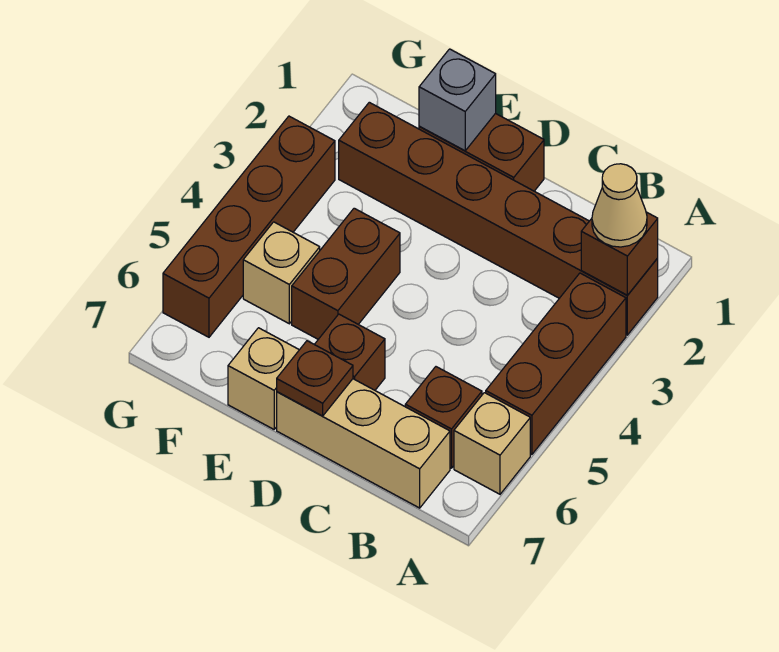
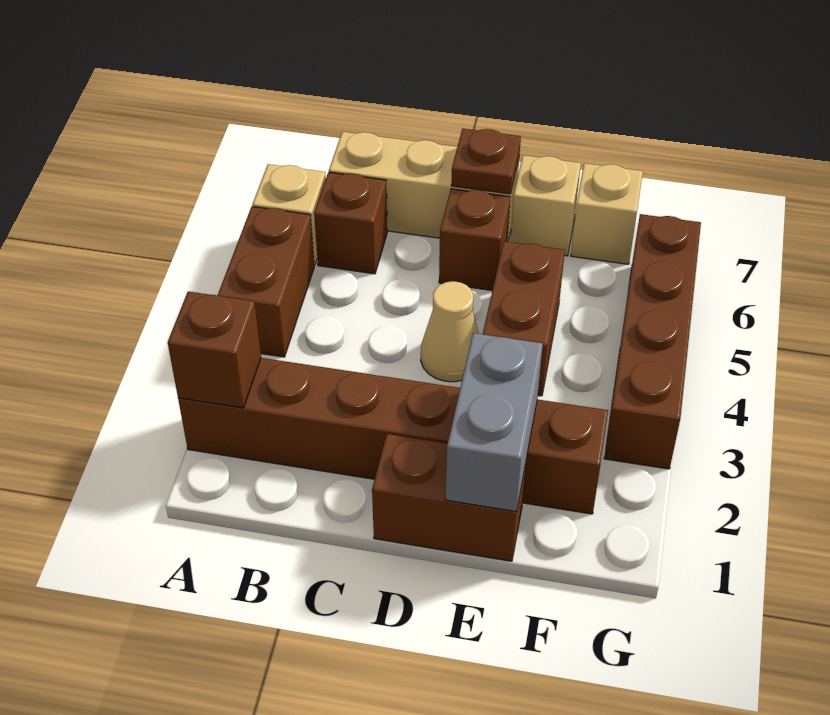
tan 1x1 cone [592,164,647,247] -> tan 1x1 cone moved to [421,281,479,382]
brown 1x3 brick [486,273,626,455] -> brown 1x2 brick [218,207,314,357]
grey 1x1 brick [419,49,496,151] -> grey 1x2 brick [446,333,543,512]
tan 1x1 brick [243,222,320,324] -> tan 1x1 brick moved to [571,163,643,264]

